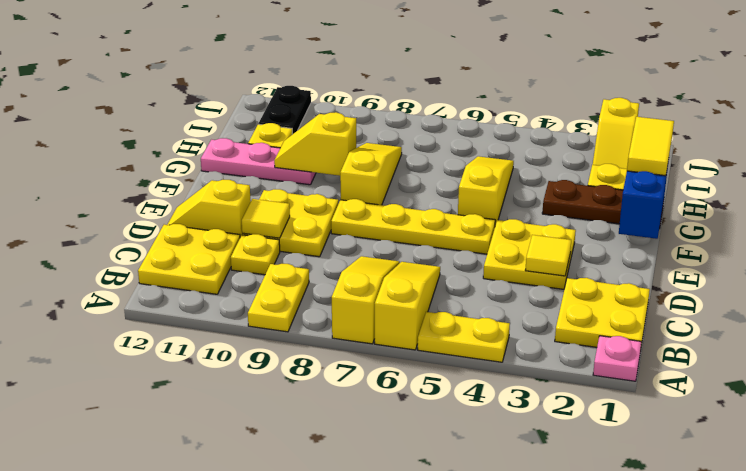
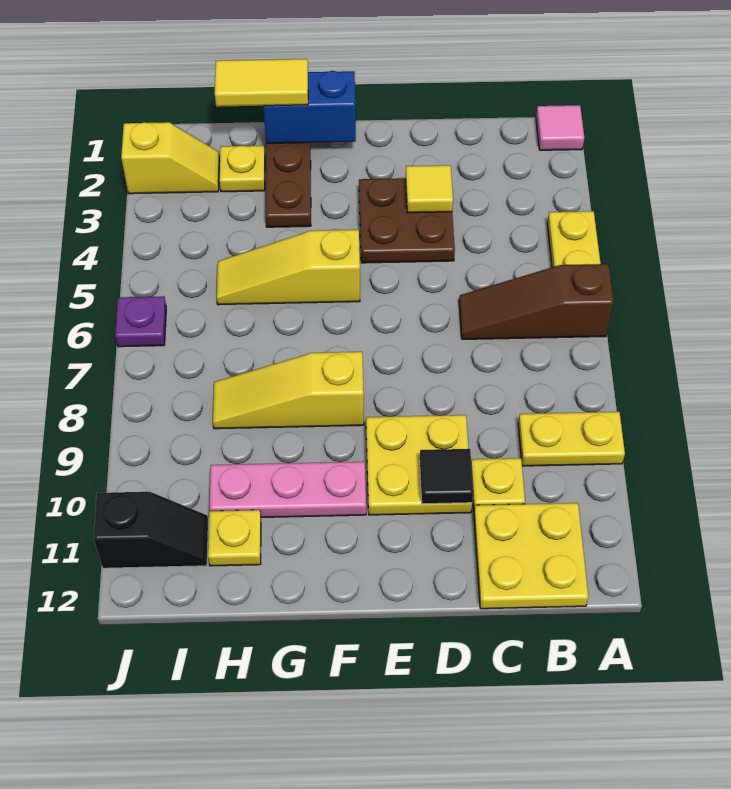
pink 1x1 plate [593,336,642,381] -> pink 1x1 tile [536,105,584,150]
yellow 1x3 slope [375,262,440,350] -> brown 1x3 slope [459,264,614,339]
yellow 1x3 slope [332,256,400,344] -> none
yellow 2x2 plate [555,278,650,347] -> none
yellow 2x2 plate [483,219,576,289] -> brown 2x2 plate [359,178,455,263]
yellow 1x1 tile [242,199,290,238] -> black 1x1 tile [420,449,473,504]
yellow 1x2 slope [167,180,251,237] -> none
yellow 1x4 plate [331,199,495,254] -> none
yellow 1x2 slope [274,112,356,176] -> none
pink 1x3 plate [201,138,316,185] -> pink 1x3 plate turned to [209,462,366,517]
black 1x2 plate [258,86,311,134] -> black 1x2 slope [94,492,208,568]
none -> purple 1x1 plate [115,296,166,347]

